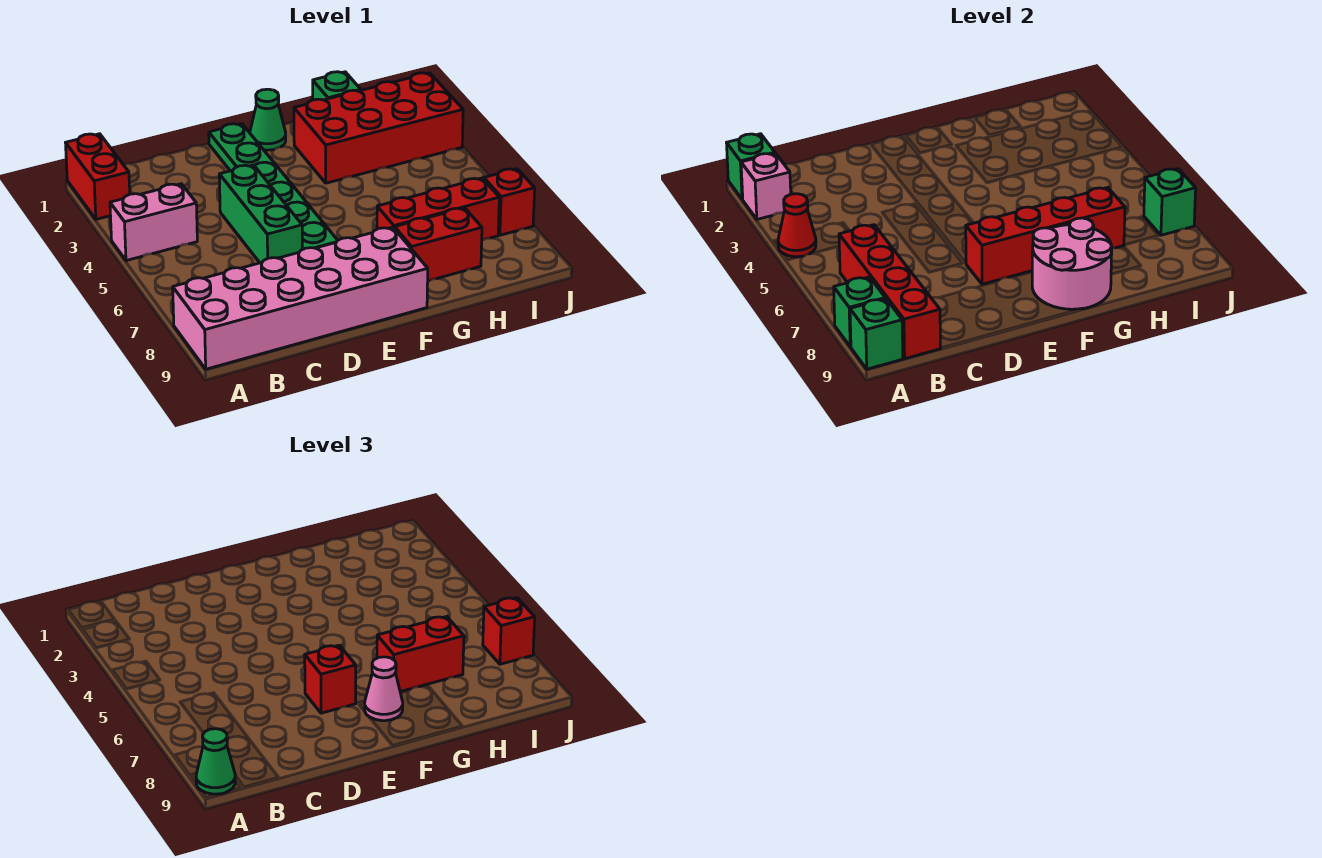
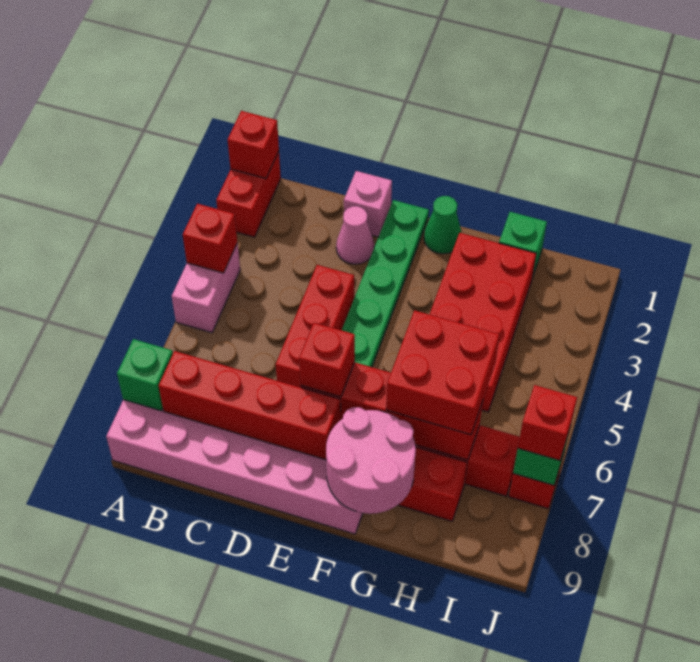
green 1x1 brick [727,134,775,199] -> red 1x1 brick [228,111,279,178]
pink 1x1 brick [741,153,791,219] -> pink 1x1 brick moved to [344,171,392,237]
pink 1x2 brick [110,184,197,261] -> pink 1x2 brick turned to [172,243,240,333]
red 1x1 cone [778,194,816,257] -> red 1x1 brick [183,204,237,273]
green 1x1 brick [850,299,903,369] -> none
green 1x1 cone [196,729,235,794] -> none
red 1x4 brick [839,225,940,359] -> red 1x4 brick turned to [159,351,341,460]
green 1x3 brick [219,165,302,263] -> red 1x3 brick [276,265,354,387]
pink 1x1 cone [365,657,403,721] -> pink 1x1 cone moved to [336,206,374,264]
red 2x4 brick [294,73,463,183] -> red 2x4 brick turned to [430,233,536,412]
red 1x2 brick [377,617,464,692] -> red 2x2 brick [386,310,500,435]

